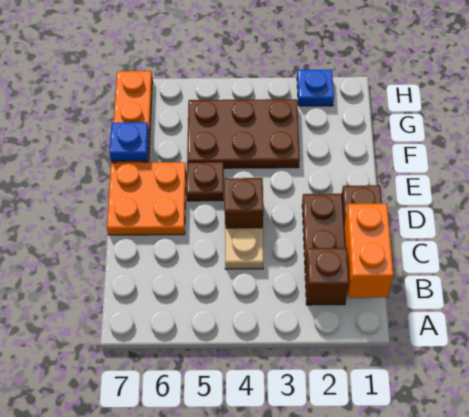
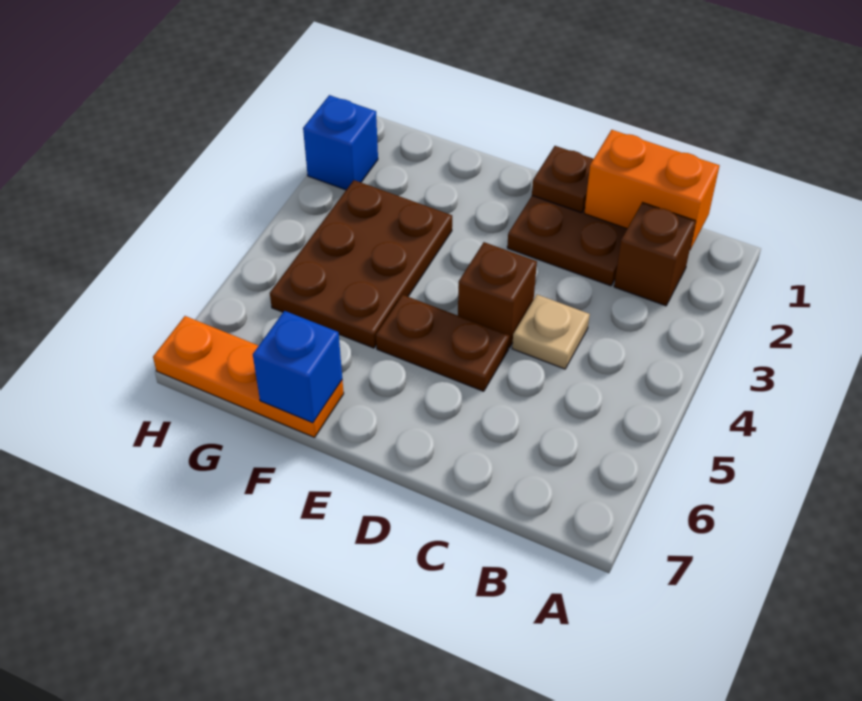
orange 2x2 plate [107,162,186,235] -> none
brown 1x1 plate [187,162,224,201] -> brown 1x2 plate [376,295,509,391]
blue 1x1 plate [109,122,149,161] -> blue 1x1 brick [253,311,342,423]
blue 1x1 plate [297,70,334,106] -> blue 1x1 brick [303,95,378,190]

